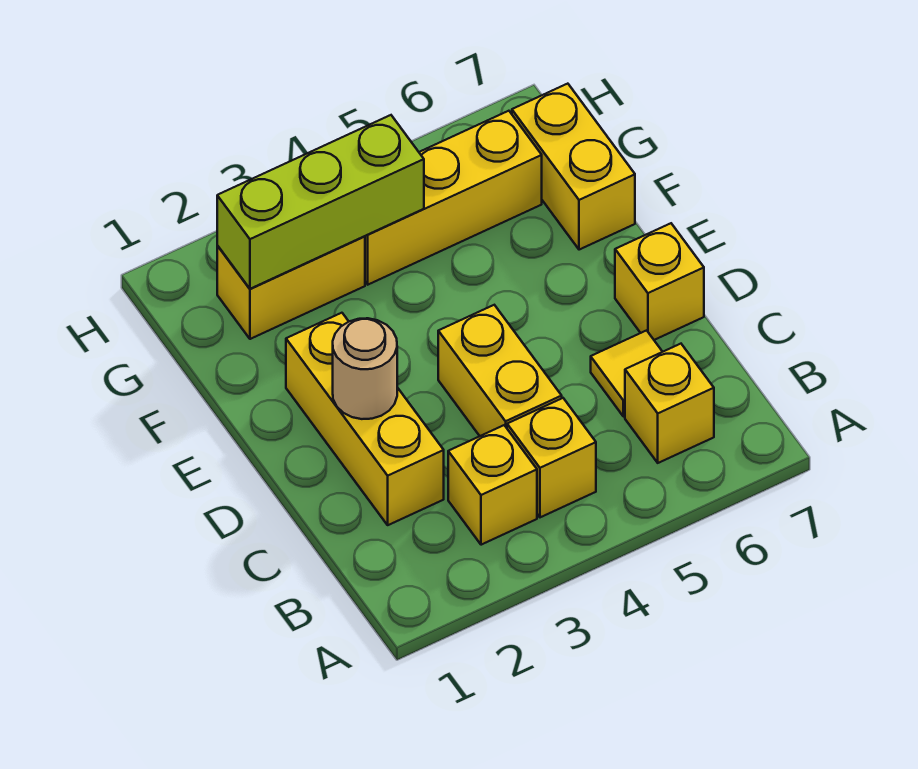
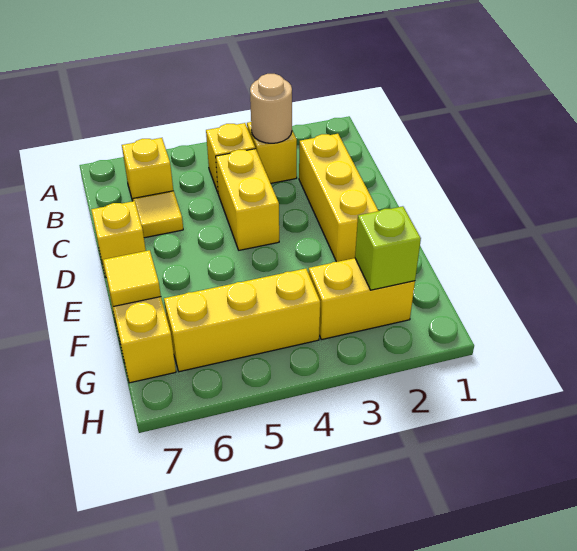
tan 1x1 round brick [333,318,397,419] -> tan 1x1 round brick moved to [250,74,292,143]
none -> yellow 1x1 tile [103,250,161,307]
lime 1x3 brick [217,115,424,289] -> lime 1x1 brick [355,206,421,290]

